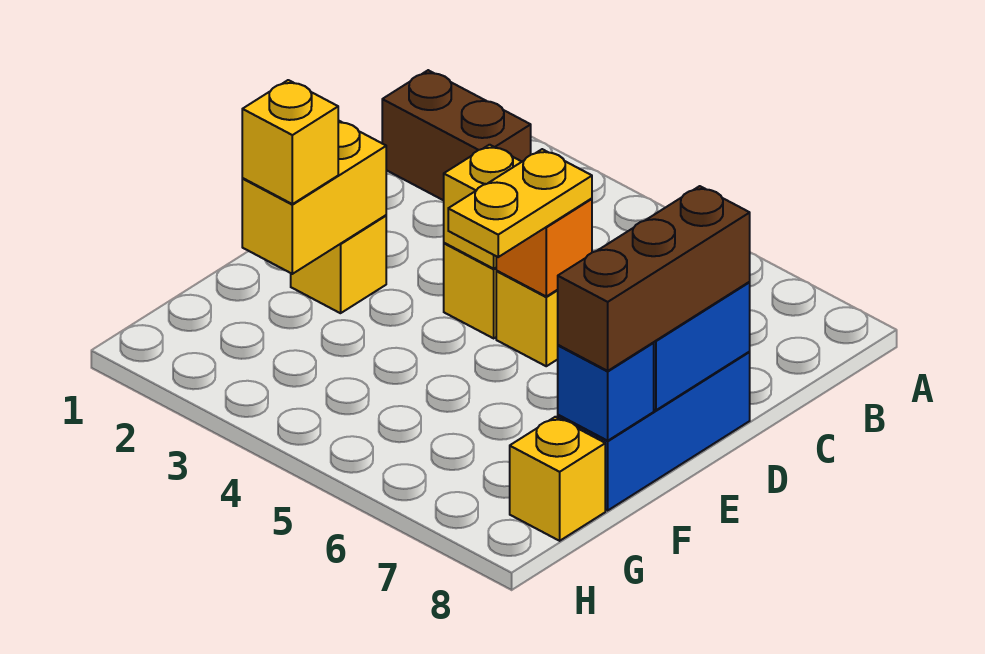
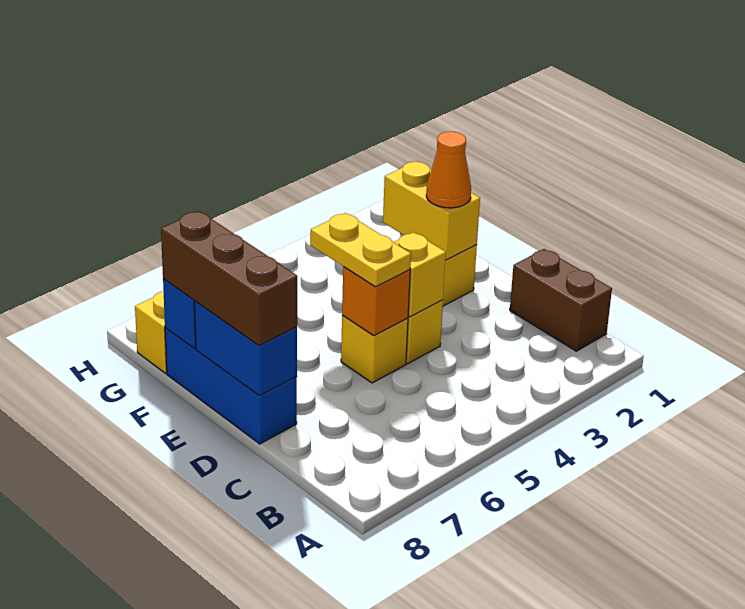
brown 1x2 brick [382,70,531,200] -> brown 1x2 brick turned to [510,249,612,351]
none -> orange 1x1 cone [426,132,471,208]
yellow 1x1 brick [242,80,338,204] -> none

